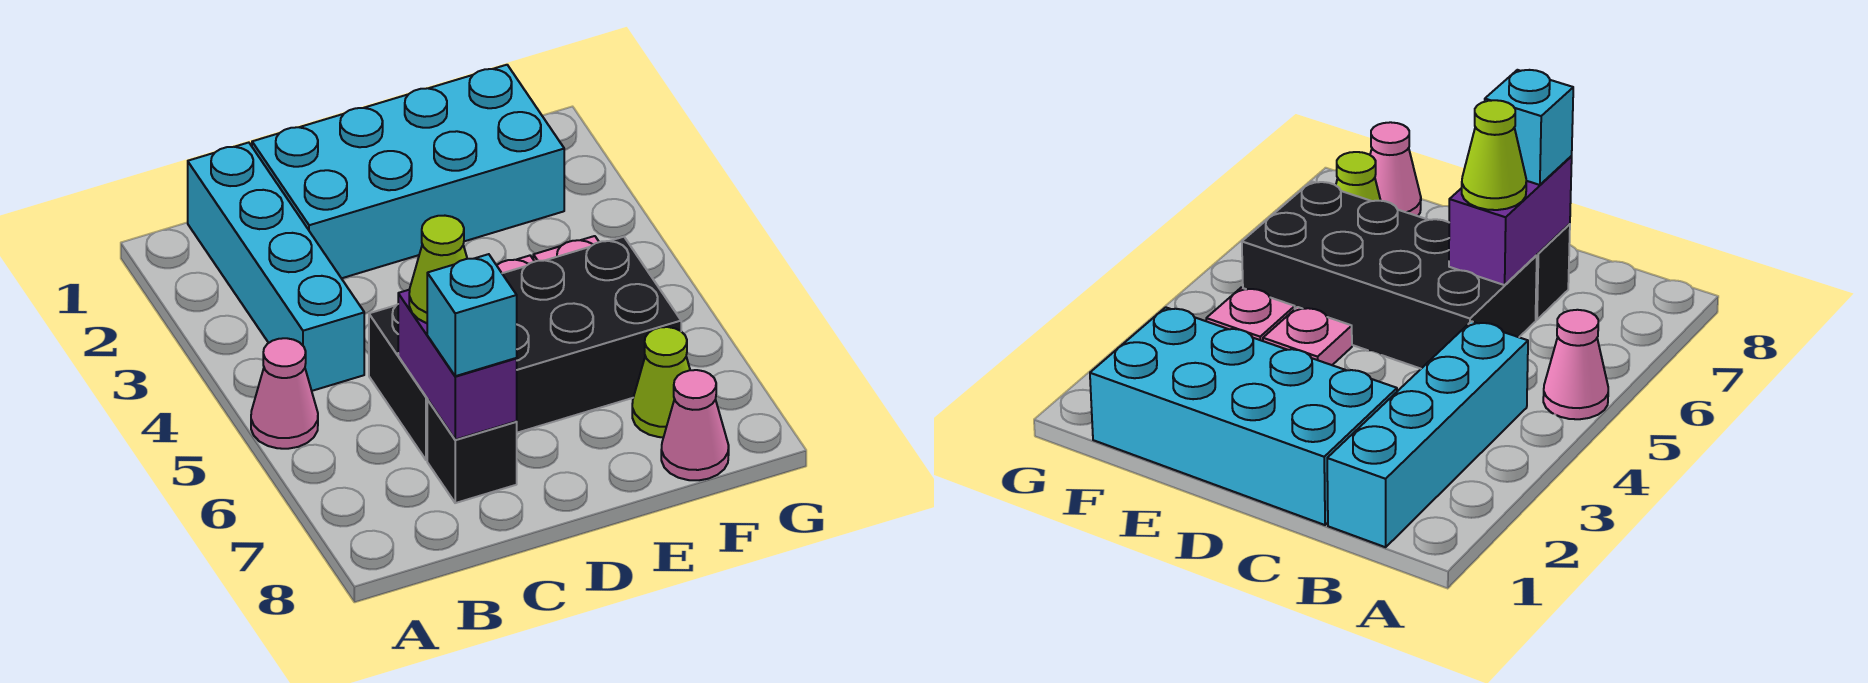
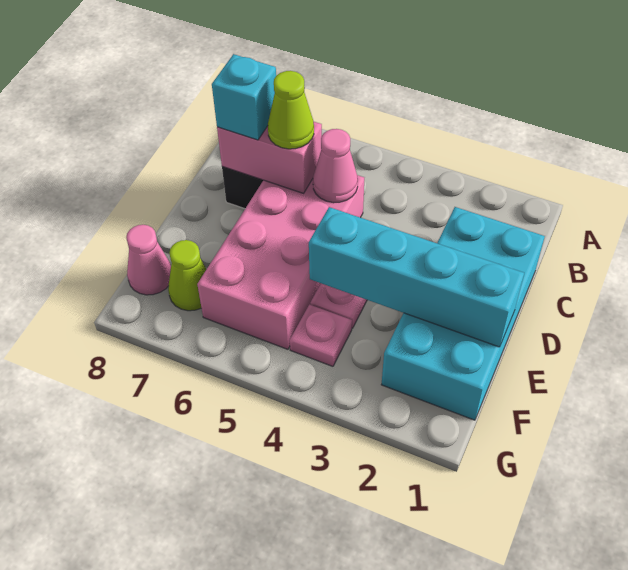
pink 1x1 cone [251,338,318,449] -> pink 1x1 cone moved to [313,129,358,203]
cyan 1x4 brick [188,143,364,391] -> cyan 1x4 brick moved to [309,207,524,347]
black 2x4 brick [369,237,681,460] -> pink 2x4 brick [197,175,364,349]
purple 1x2 brick [398,290,517,440] -> pink 1x2 brick [217,122,322,193]

